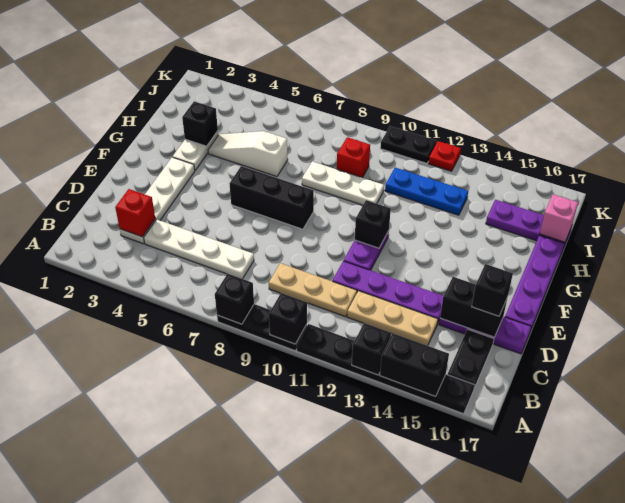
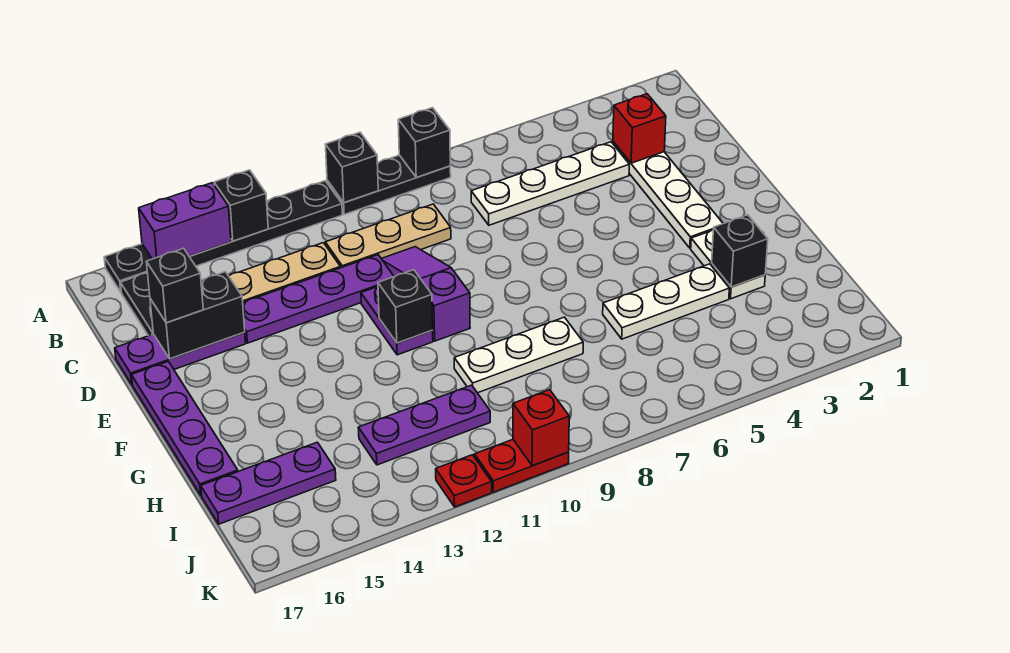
black 1x2 brick [380,333,449,396] -> purple 1x2 brick [139,183,231,259]
none -> purple 1x3 slope [381,247,470,341]
black 1x3 brick [229,166,314,229] -> none
white 1x3 slope [208,131,288,177] -> white 1x3 plate [603,264,729,339]
red 1x1 brick [337,137,370,178] -> red 1x1 brick moved to [513,390,569,466]
blue 1x3 plate [385,168,468,215] -> purple 1x3 plate [358,385,490,465]
pink 1x1 brick [540,195,578,242] -> none
black 1x2 plate [380,126,437,163] -> red 1x2 plate [474,440,569,492]

